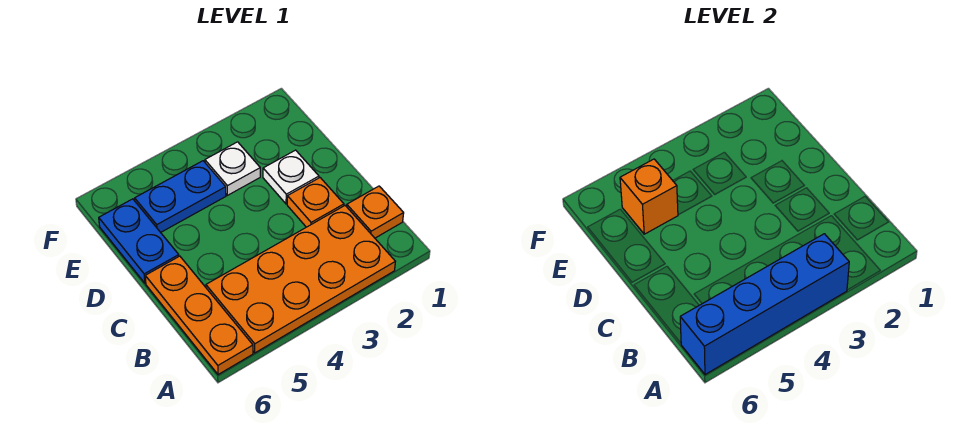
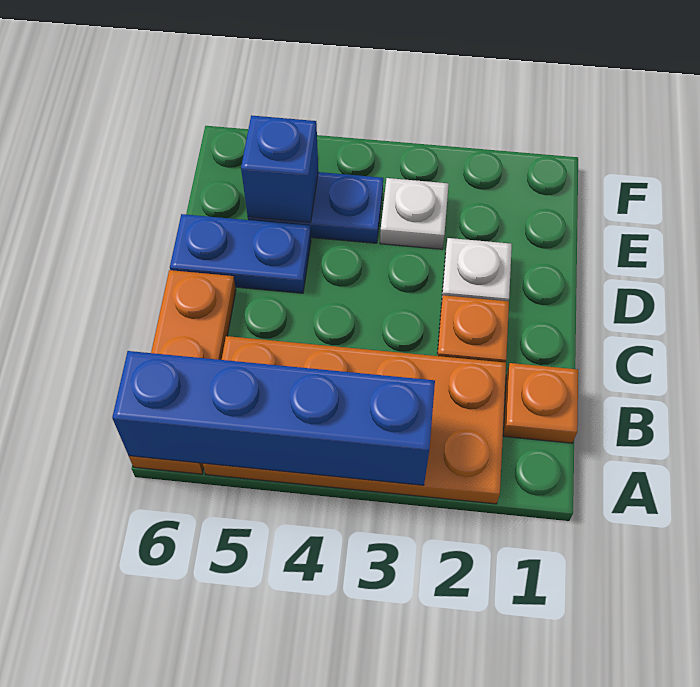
blue 1x2 plate [99,199,179,283] -> blue 1x2 plate turned to [170,214,311,293]
orange 1x1 brick [620,159,678,234] -> blue 1x1 brick [241,116,318,222]

